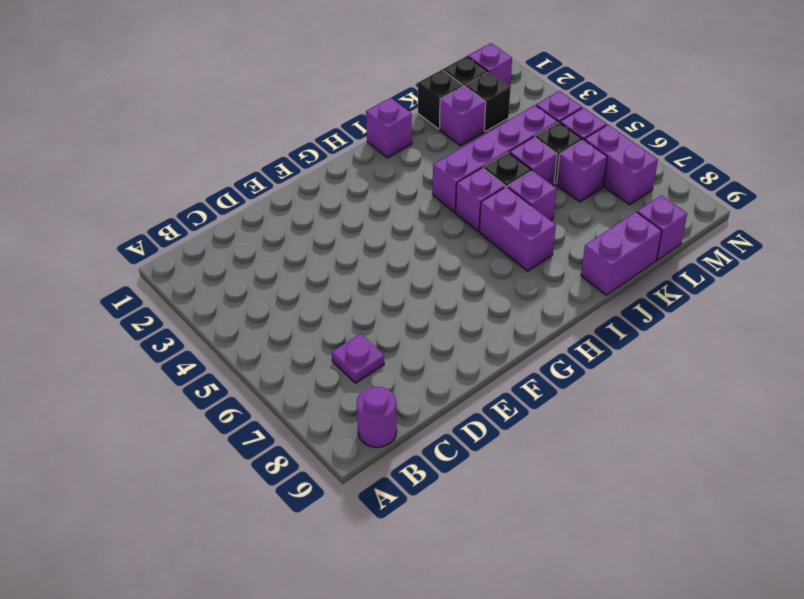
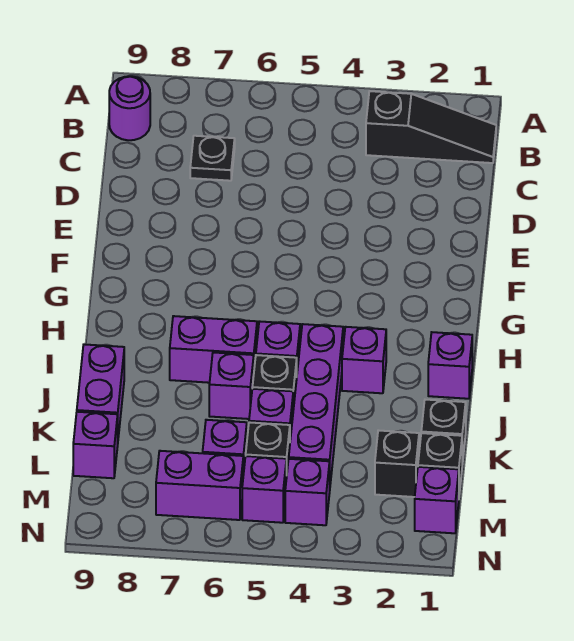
none -> black 1x3 slope [366,91,496,163]
purple 1x1 plate [332,334,384,383] -> black 1x1 plate [190,136,235,181]
purple 1x1 brick [439,86,486,146] -> purple 1x1 brick moved to [342,327,386,393]

